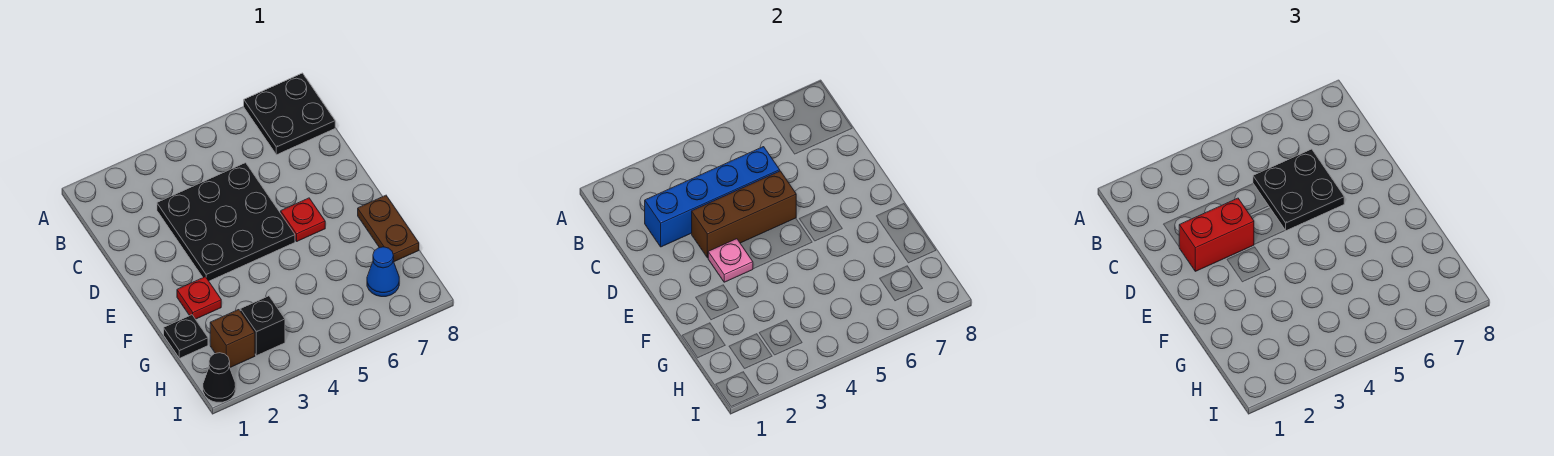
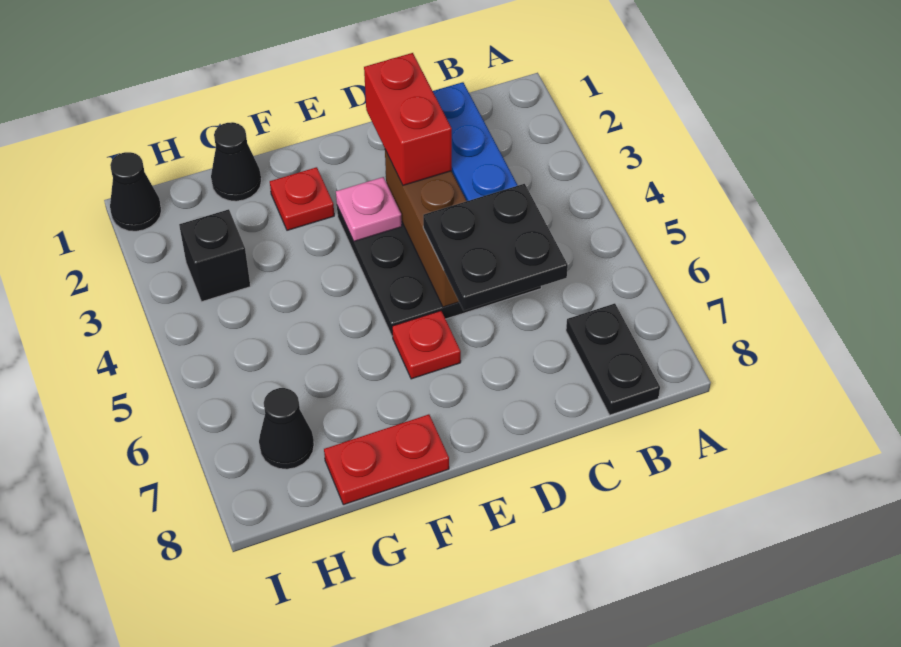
black 2x2 plate [244,73,335,155] -> black 1x2 plate [566,303,660,415]
brown 1x2 plate [358,195,419,262] -> red 1x2 plate [324,414,449,505]
black 1x1 plate [164,315,208,358] -> black 1x1 cone [211,122,261,201]
brown 1x1 brick [210,310,255,367] -> none
blue 1x1 cone [367,247,399,297] -> black 1x1 cone [259,388,314,469]

